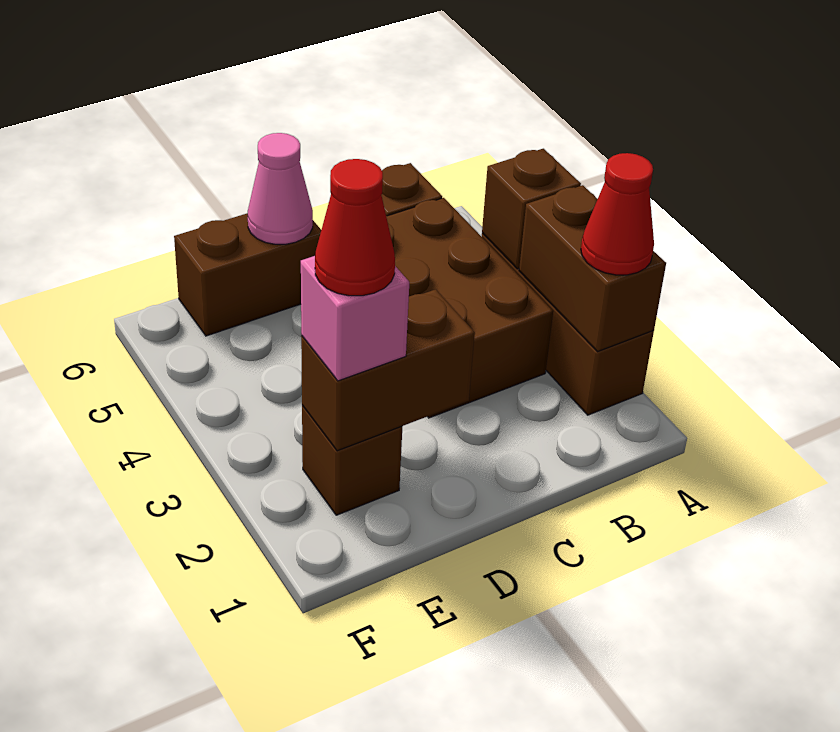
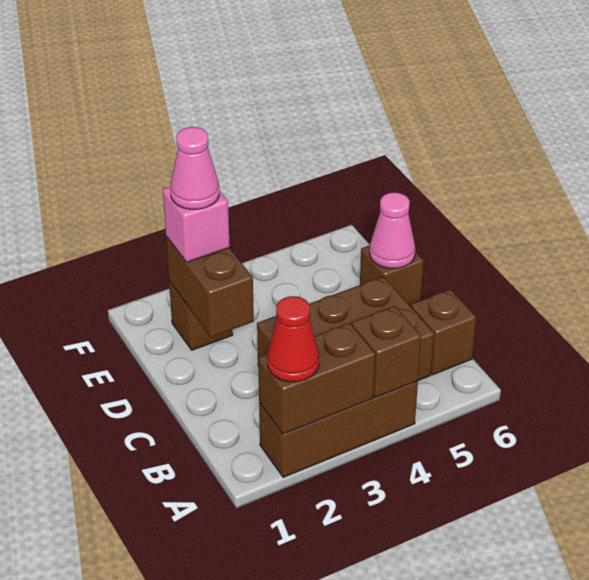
brown 1x2 brick [174,213,321,336] -> brown 1x1 brick [360,245,423,306]
red 1x1 cone [315,159,395,296] -> pink 1x1 cone [171,127,219,209]

